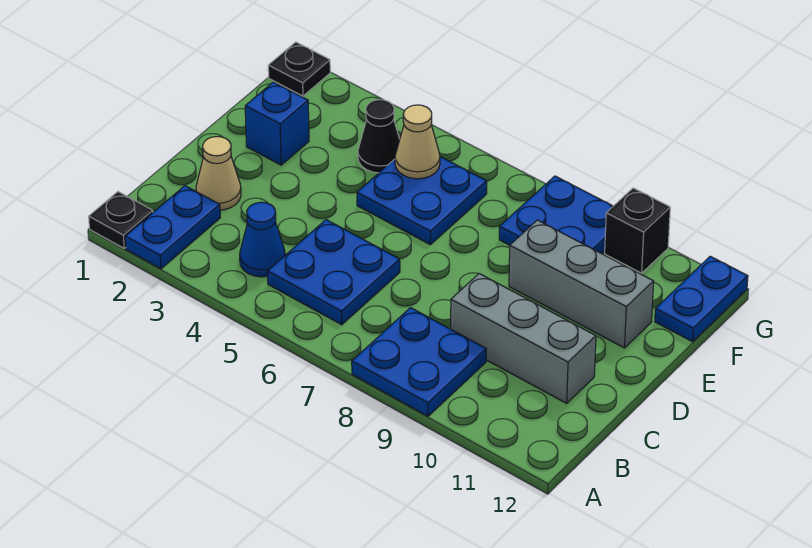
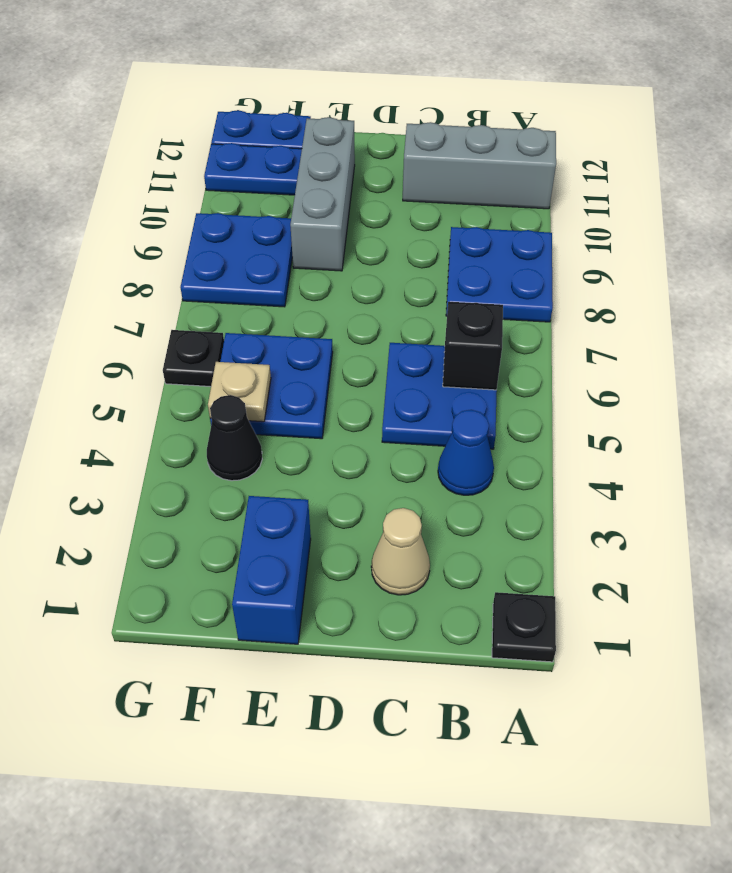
blue 1x2 plate [125,186,220,269] -> blue 1x2 plate moved to [204,143,302,195]
grey 1x3 brick [451,274,596,403] -> grey 1x3 brick turned to [403,122,556,209]
blue 1x1 brick [245,82,309,165] -> blue 1x2 brick [232,496,311,644]
tan 1x1 cone [395,105,440,179] -> tan 1x1 plate [208,362,271,422]
black 1x1 plate [268,42,330,96] -> black 1x1 plate moved to [163,330,224,387]
black 1x1 brick [605,188,670,273] -> black 1x1 brick moved to [443,302,503,390]

